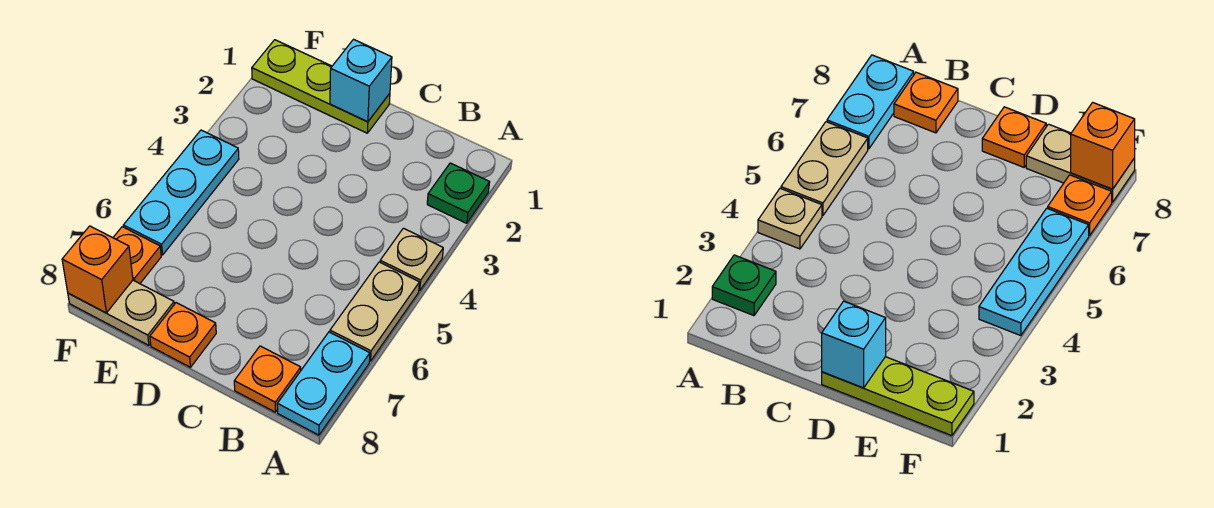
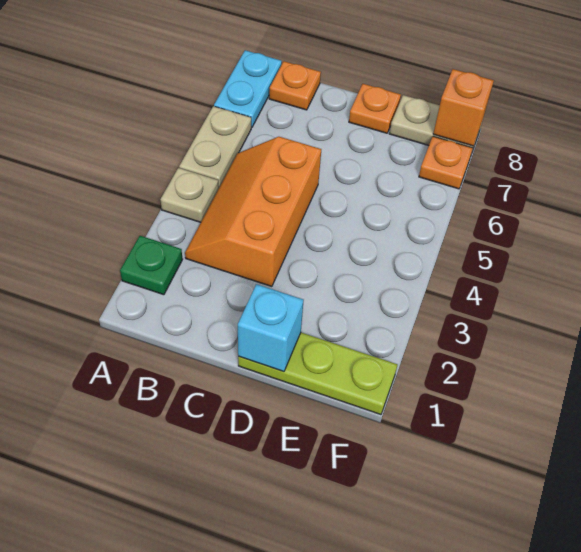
none -> orange 2x3 slope [185,137,321,287]
cyan 1x3 plate [123,130,239,255] -> none

